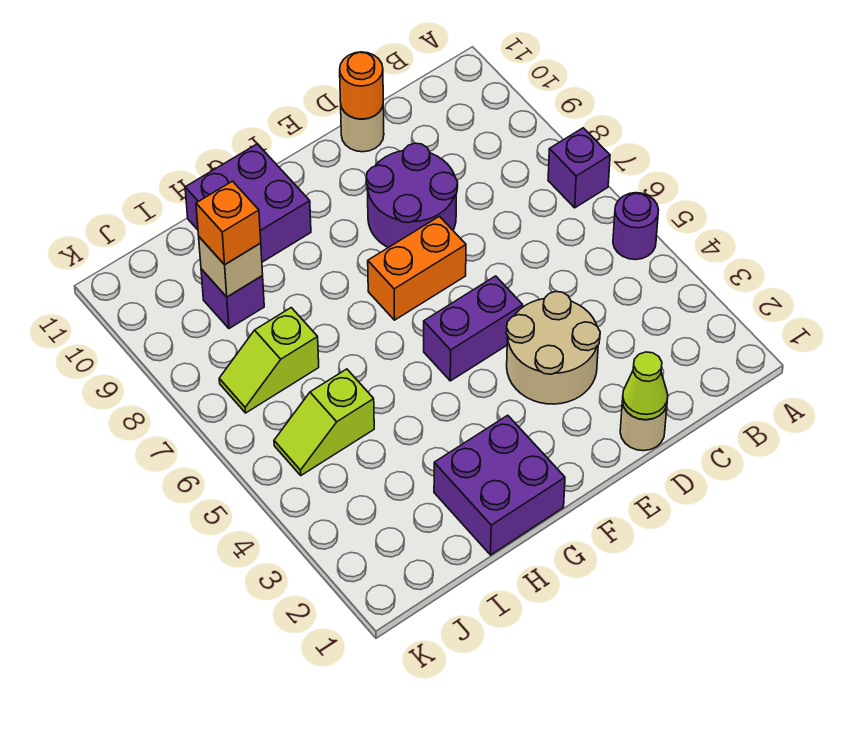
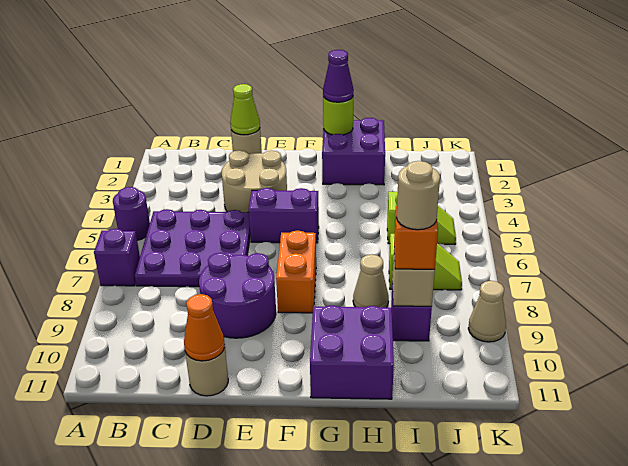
none -> purple 3x3 plate [135,209,250,287]
orange 1x1 round brick [340,52,383,119] -> orange 1x1 cone [184,294,225,361]
orange 1x2 brick [368,216,466,320] -> orange 1x2 brick turned to [276,231,316,313]
none -> lime 1x1 round brick [323,96,353,135]
none -> purple 1x1 cone [323,50,354,102]
none -> tan 1x1 cone [353,254,389,307]
none -> tan 1x1 round brick [396,161,440,230]
none -> tan 1x1 cone [468,281,506,342]

